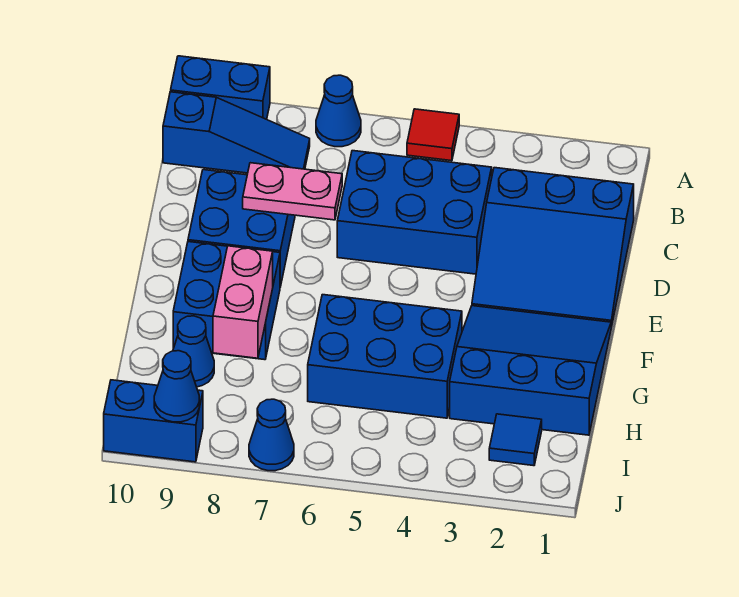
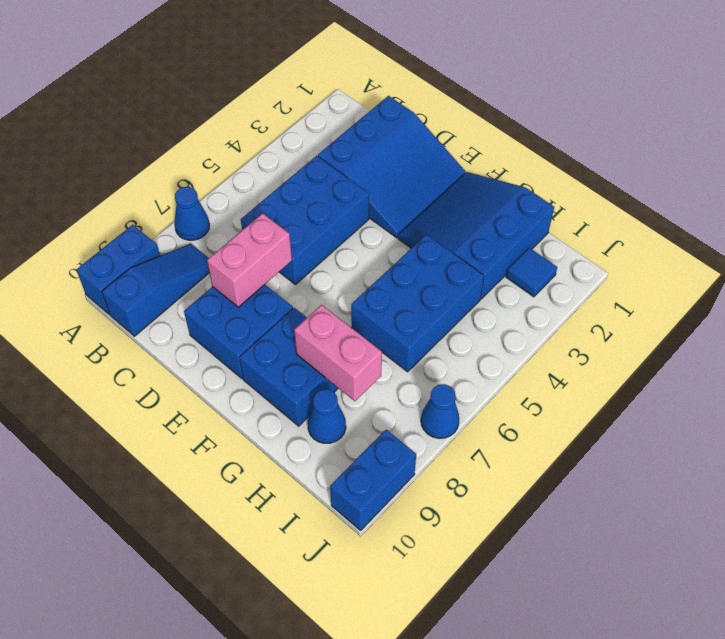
red 1x1 tile [407,109,459,161] -> none
pink 1x2 plate [243,163,342,220] -> pink 1x2 brick [207,213,292,307]
blue 1x1 cone [154,351,199,422] -> none

